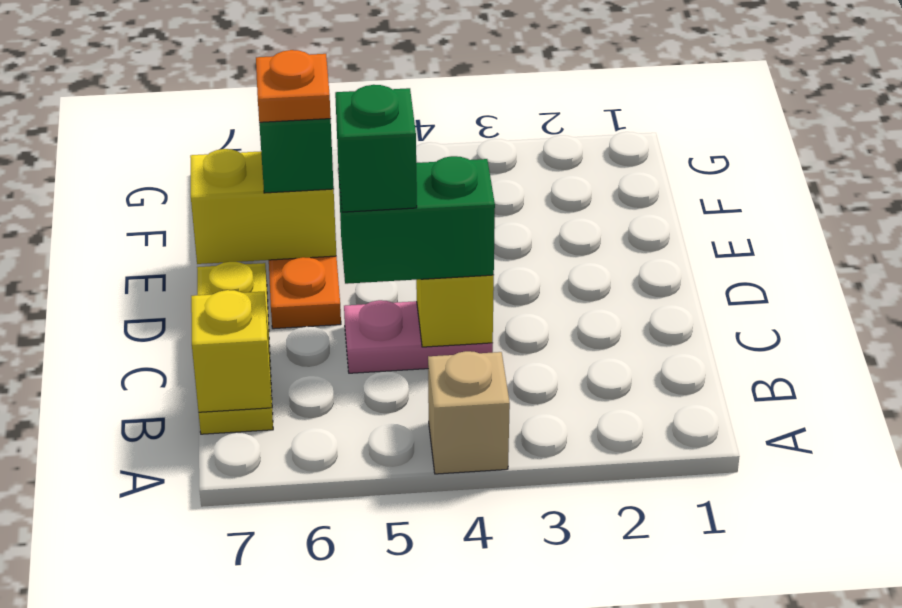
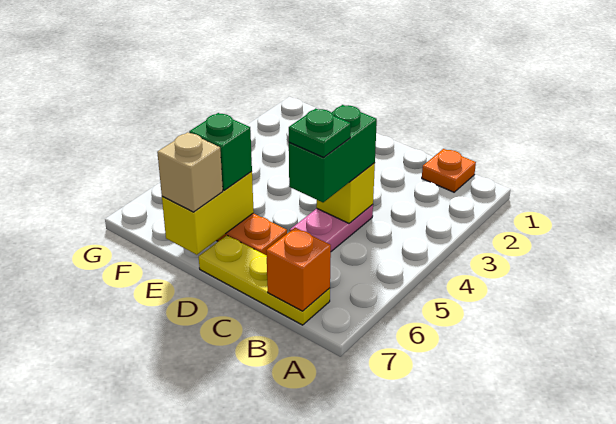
tan 1x1 brick [428,351,510,474] -> tan 1x1 brick moved to [157,132,223,212]
yellow 1x1 brick [191,290,272,412] -> orange 1x1 brick [266,228,331,311]
green 1x1 brick [335,85,417,212] -> green 1x1 plate [289,108,351,157]
orange 1x1 plate [256,50,331,122] -> orange 1x1 plate moved to [422,149,476,192]

